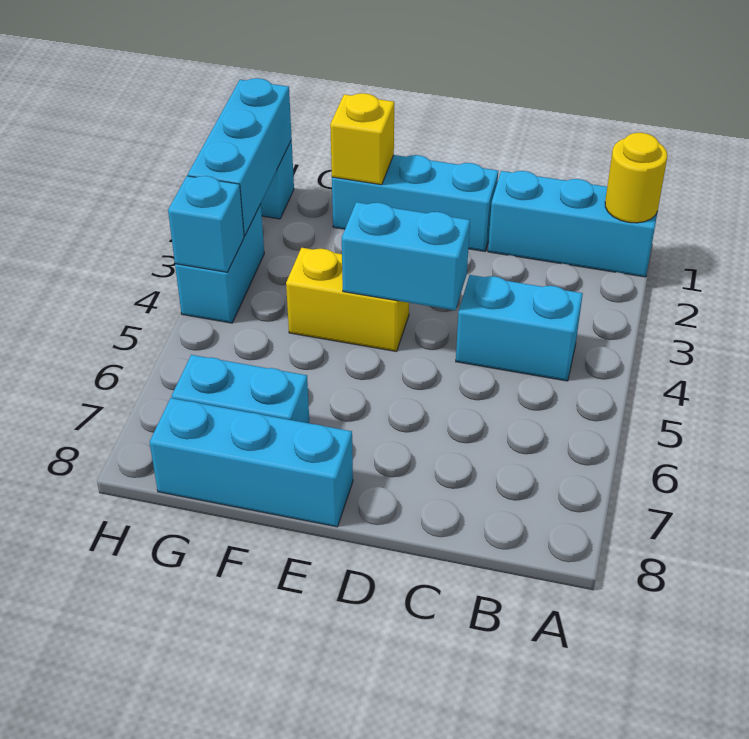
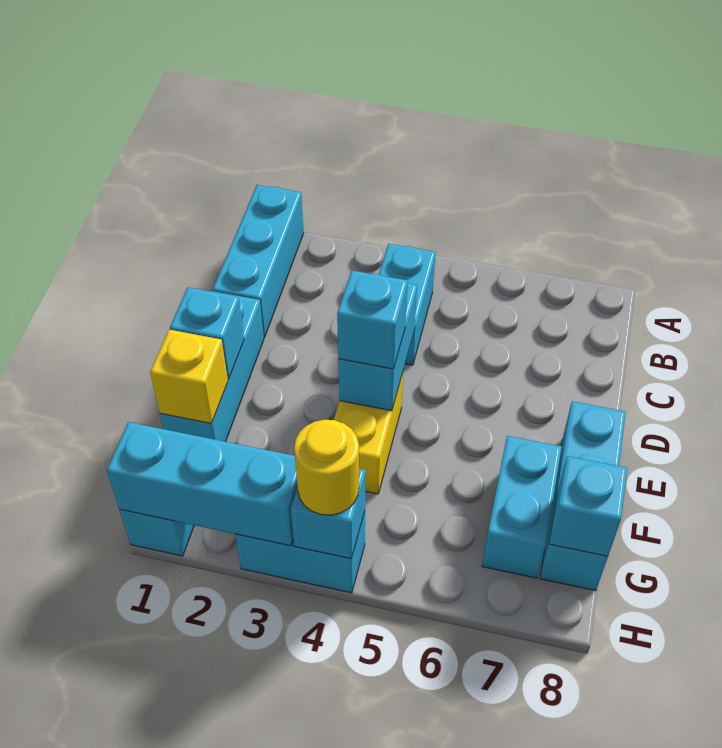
yellow 1x1 round brick [605,133,667,223] -> yellow 1x1 round brick moved to [294,420,359,515]
none -> cyan 1x1 brick [170,287,244,379]
none -> cyan 1x1 brick [337,271,408,369]
none -> cyan 1x1 brick [549,456,627,556]

